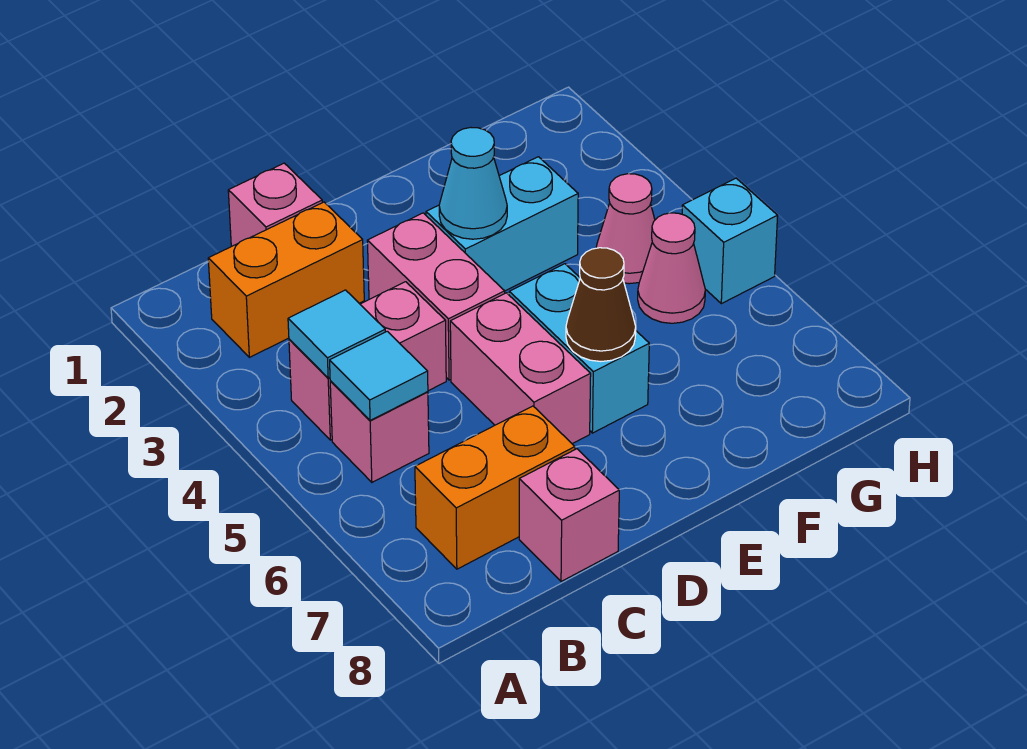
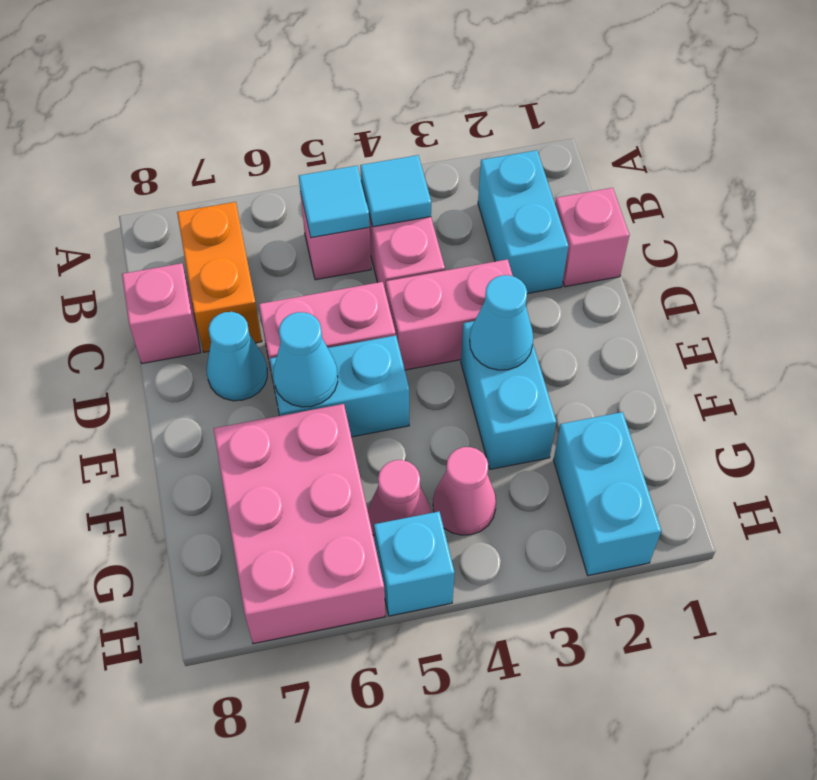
orange 1x2 brick [208,202,364,357] -> cyan 1x2 brick [478,150,568,294]
none -> cyan 1x1 cone [207,312,267,401]
brown 1x1 cone [566,248,636,361] -> cyan 1x1 cone [274,312,338,407]
none -> pink 2x3 brick [214,404,385,644]
none -> cyan 1x2 brick [554,412,661,576]

